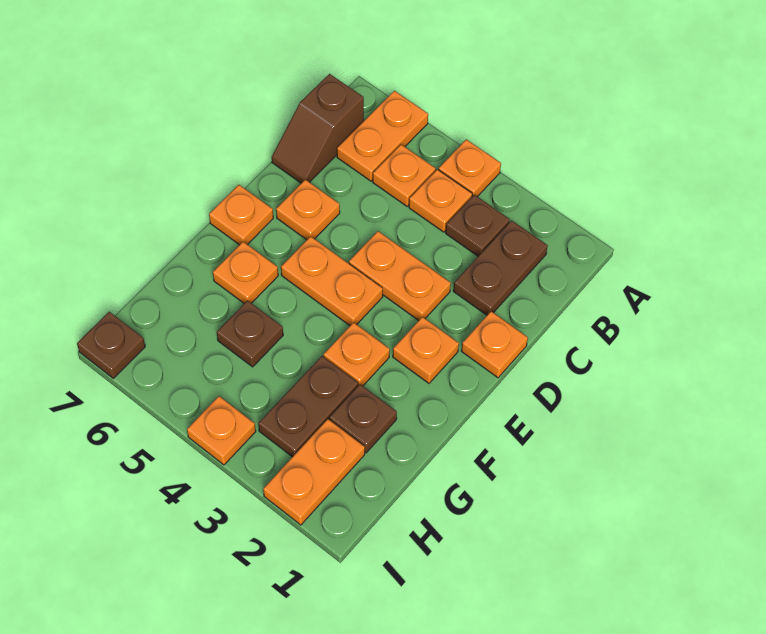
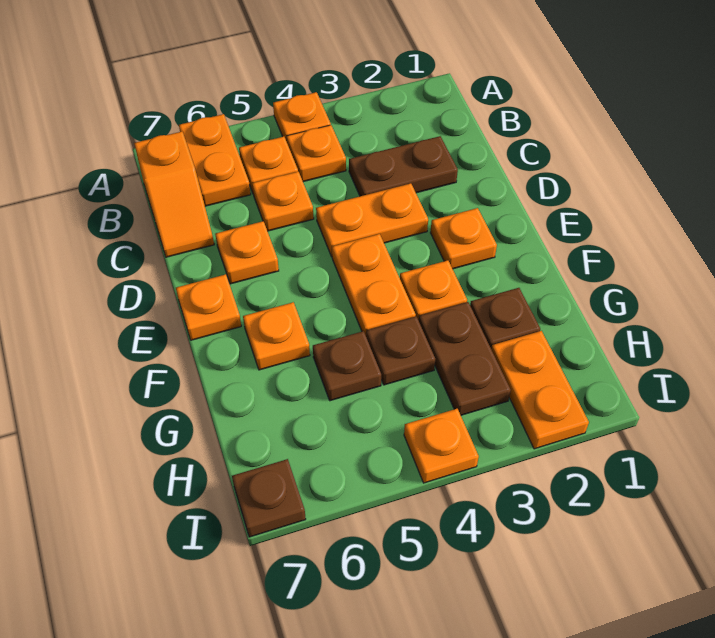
brown 1x2 plate [453,220,548,315] -> brown 1x2 plate turned to [349,136,458,196]
brown 1x1 plate [446,195,510,256] -> brown 1x1 plate moved to [366,316,435,385]
brown 1x2 slope [272,74,364,183] -> orange 1x2 slope [134,132,214,257]
orange 1x1 plate [461,311,528,378] -> orange 1x1 plate moved to [252,172,314,231]
orange 1x2 plate [281,236,383,325] -> orange 1x2 plate turned to [332,234,416,335]

